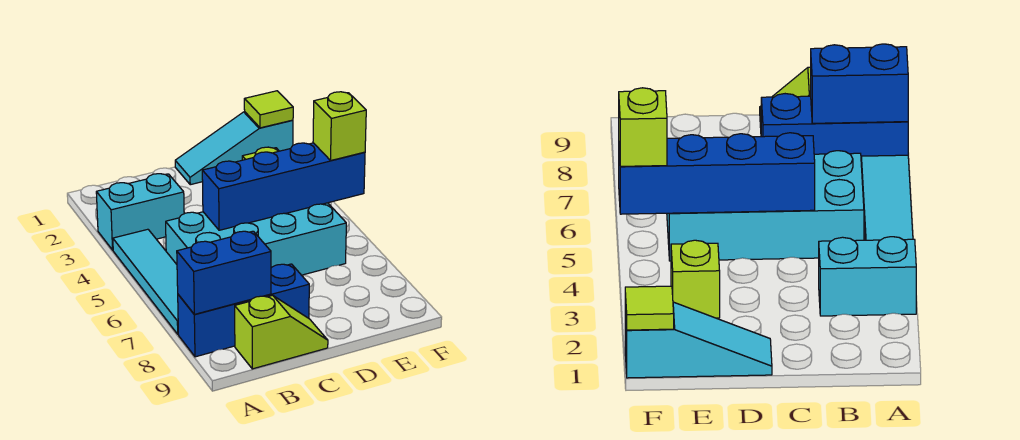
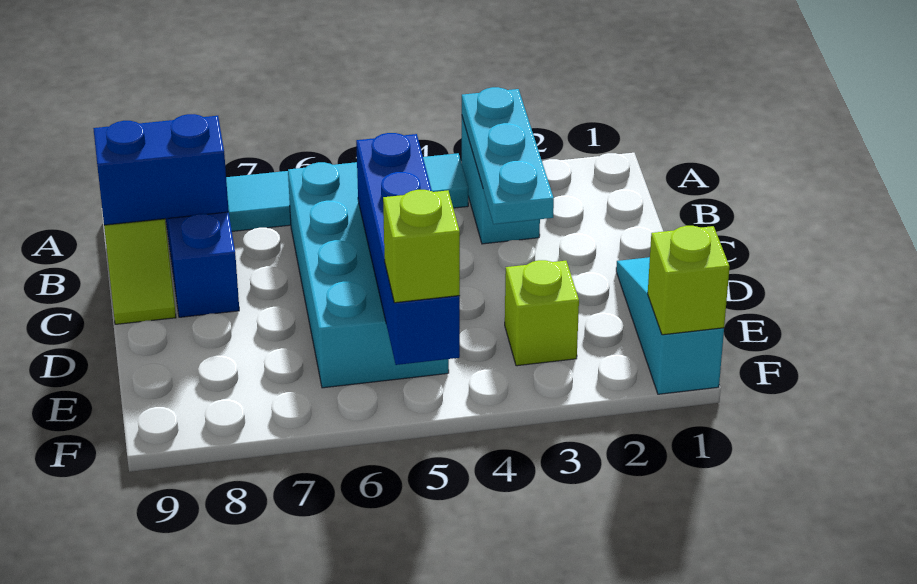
none -> cyan 1x3 plate [462,87,554,224]
blue 1x2 brick [177,231,271,314] -> blue 1x2 brick turned to [93,114,229,225]
lime 1x1 tile [244,91,293,128] -> lime 1x1 brick [648,226,730,335]

